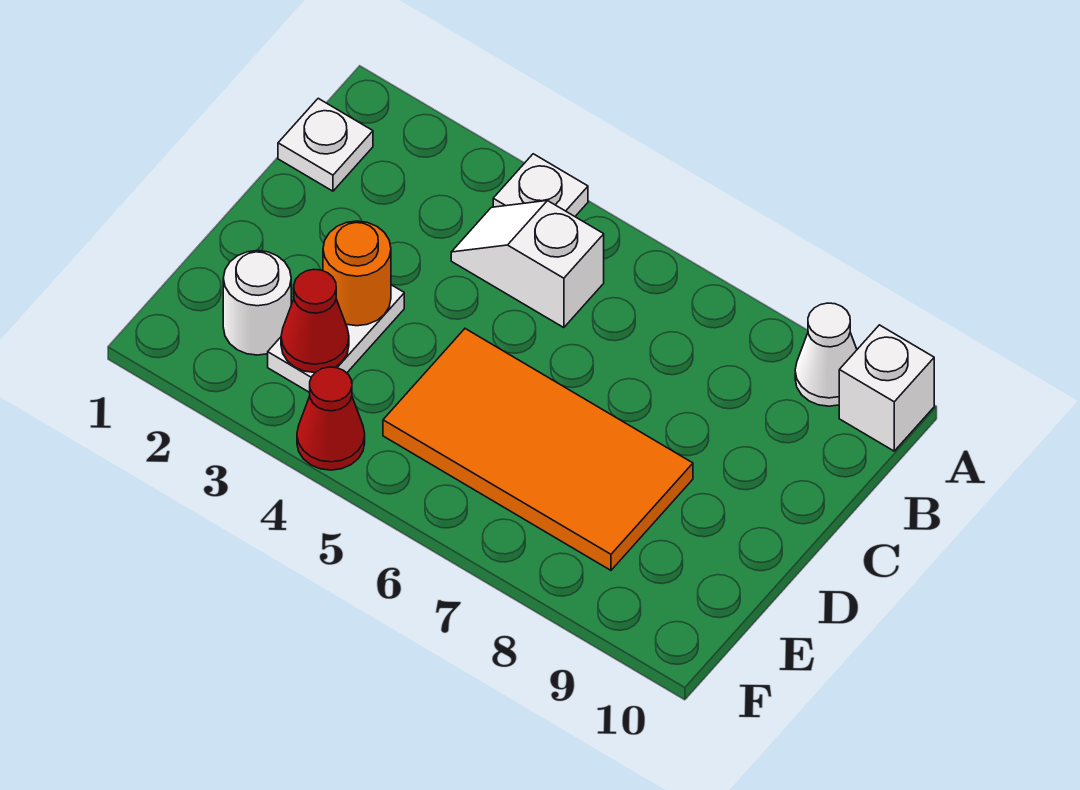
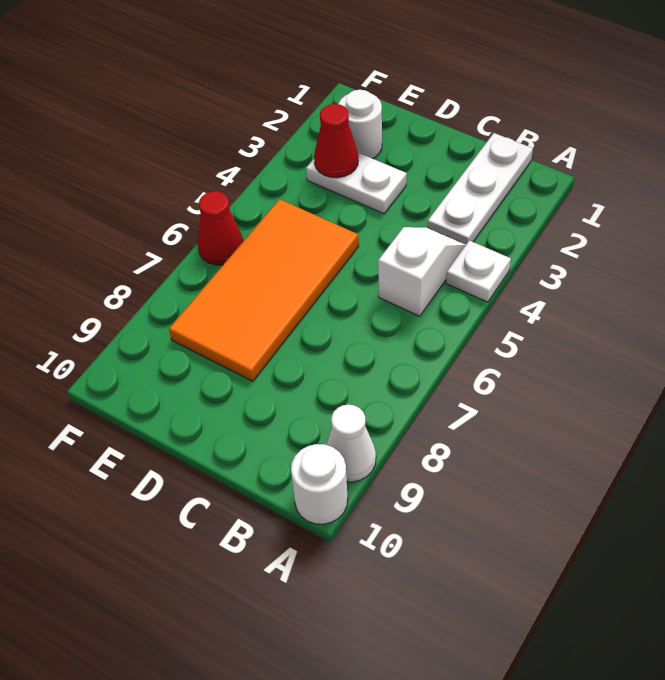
white 1x1 brick [839,325,934,451] -> white 1x1 round brick [291,444,348,524]
white 1x1 plate [278,98,373,191] -> white 1x3 plate [427,133,533,244]
orange 1x1 round brick [323,221,391,326] -> none
red 1x1 cone [297,367,365,470] -> red 1x1 cone moved to [197,191,243,265]

